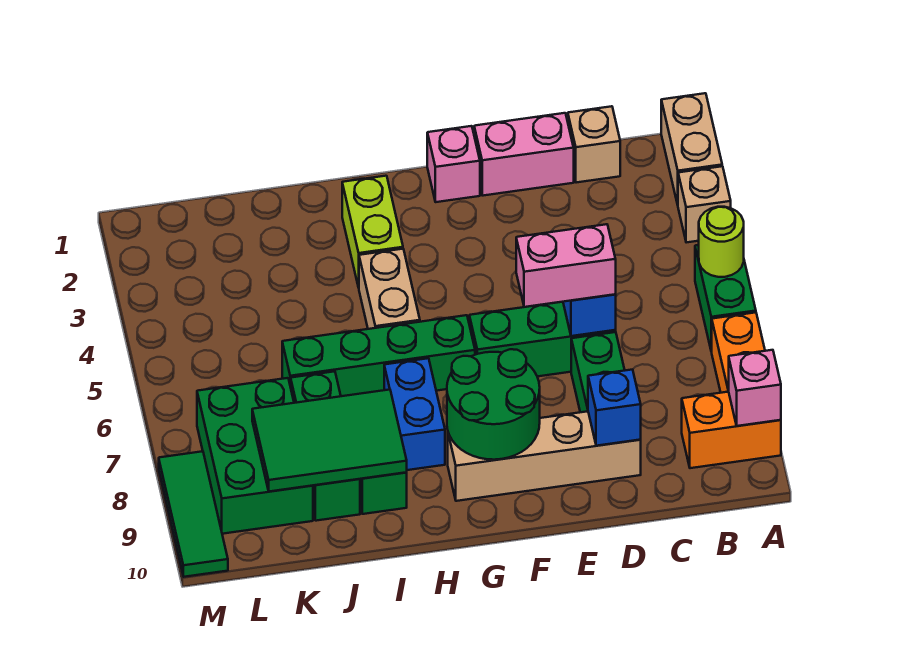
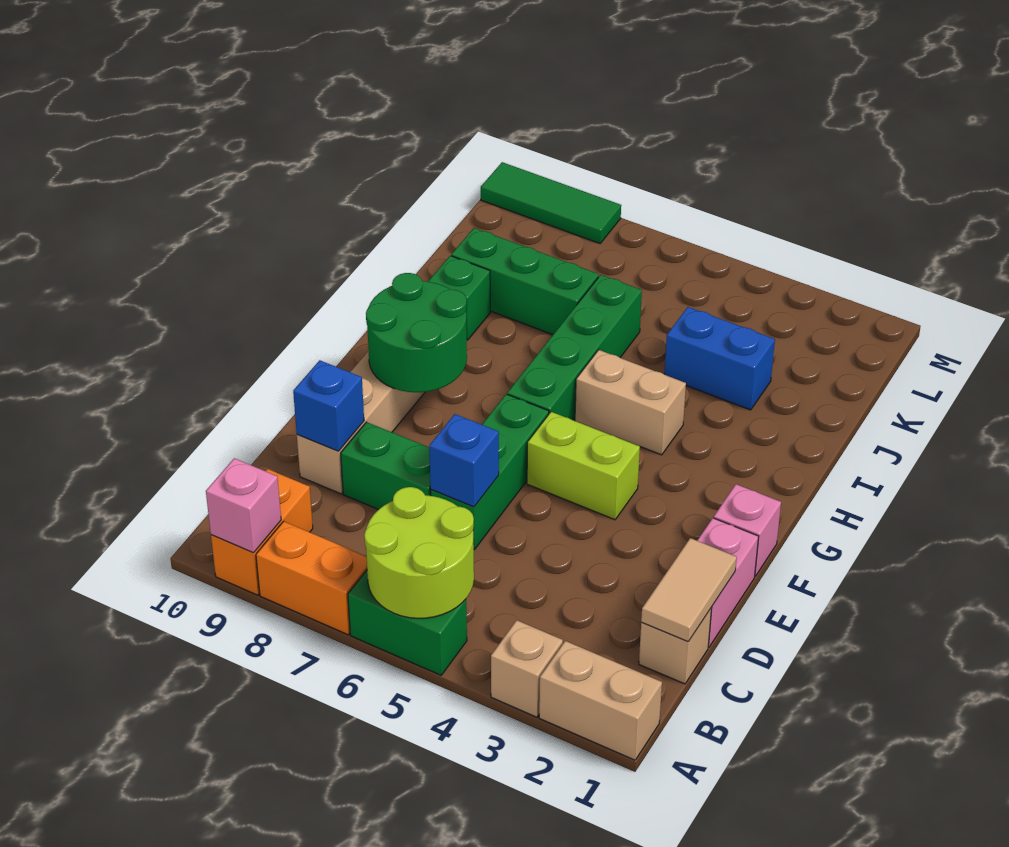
lime 1x1 round brick [699,207,744,277] -> lime 2x2 round brick [364,487,474,618]
none -> tan 1x2 tile [641,538,737,642]
pink 1x2 brick [516,224,616,307] -> none
lime 1x2 brick [342,176,403,288] -> lime 1x2 brick moved to [527,412,640,520]
blue 1x2 brick [384,358,445,470] -> blue 1x2 brick moved to [664,307,775,410]
green 2x3 tile [252,390,407,492] -> none
green 2x3 brick [197,378,313,534] -> none

